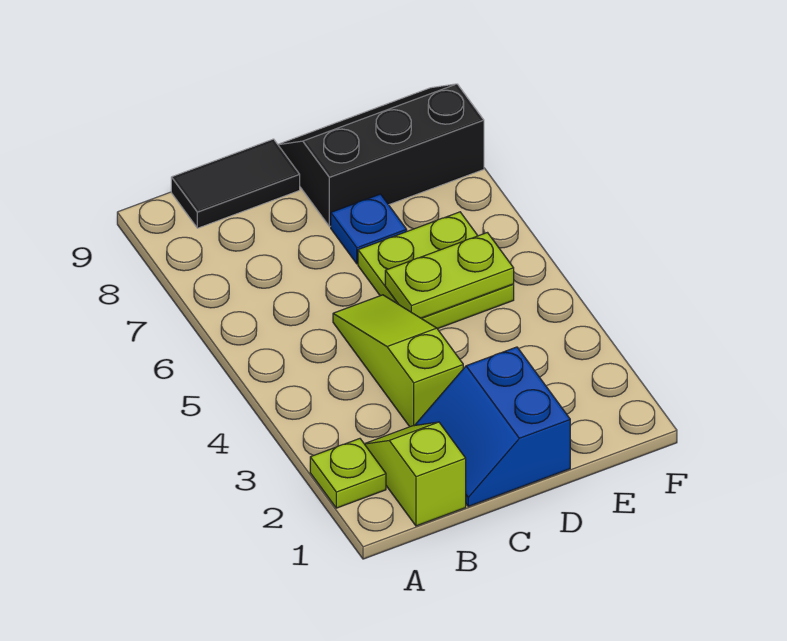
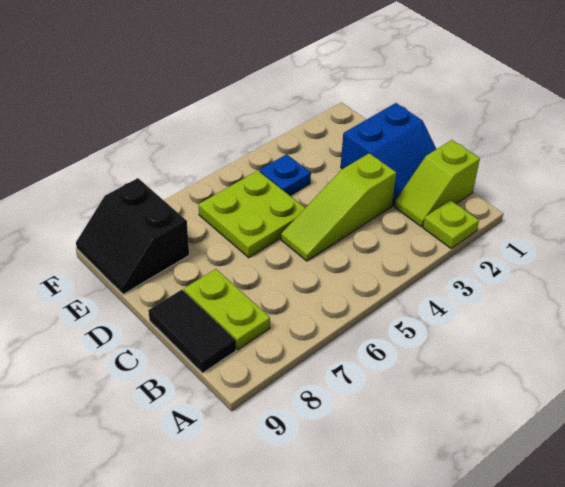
lime 1x2 plate [385,233,514,318] -> lime 1x2 plate moved to [184,269,270,349]
blue 1x1 plate [331,194,407,264] -> blue 1x1 plate moved to [259,154,311,195]
black 2x3 slope [278,84,484,227] -> black 2x2 slope [76,178,189,294]

